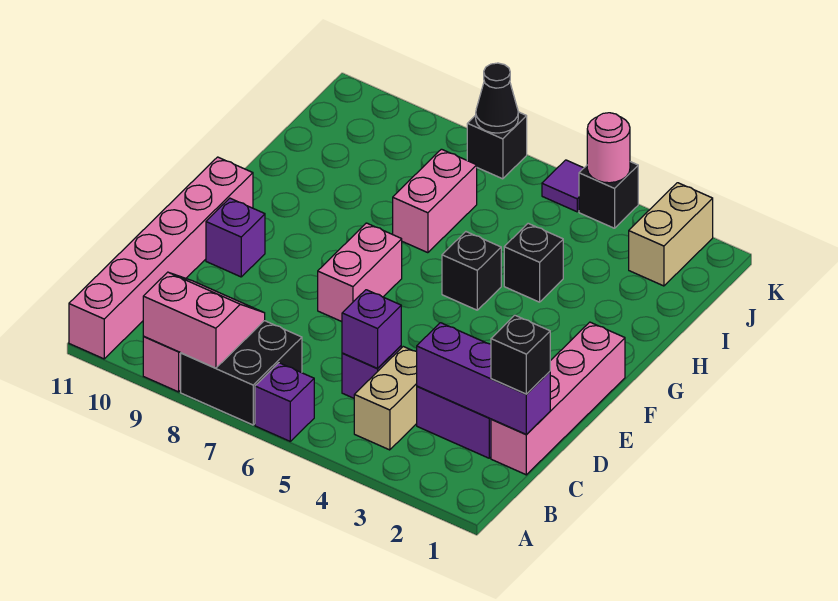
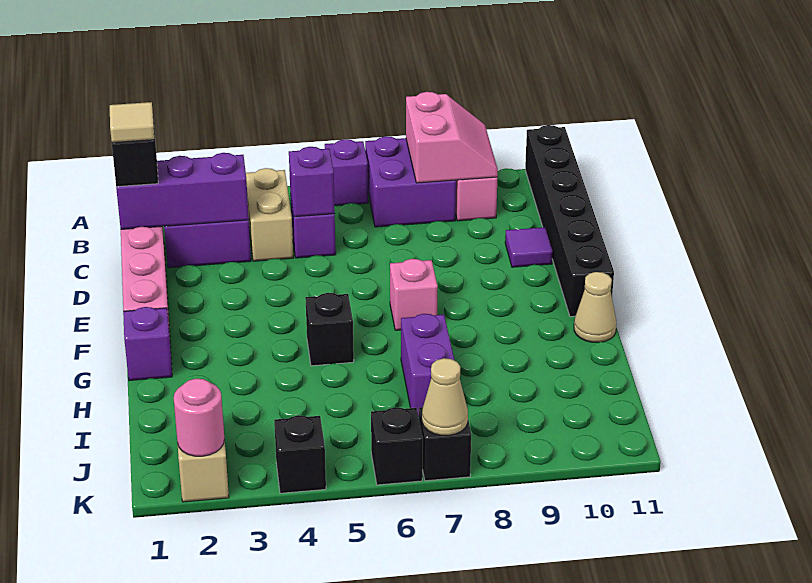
black 2x2 brick [181,321,302,425] -> purple 2x2 brick [365,136,456,227]
pink 2x2 slope [143,272,265,368] -> pink 2x2 slope turned to [406,92,498,183]
pink 1x6 brick [69,157,253,359] -> black 1x6 brick [525,125,614,317]
none -> tan 1x1 tile [110,102,154,143]
pink 1x2 brick [318,223,402,322] -> pink 1x1 brick [390,259,438,330]
purple 1x1 brick [206,198,265,277] -> purple 1x1 brick moved to [123,307,172,381]
none -> tan 1x1 cone [574,272,616,342]
black 1x1 brick [504,223,563,302] -> black 1x1 brick moved to [371,407,423,485]
pink 1x2 brick [393,149,477,253] -> purple 1x2 brick [401,314,454,417]
pink 1x1 round brick [587,113,630,183] -> pink 1x1 round brick moved to [174,378,224,456]
purple 1x1 tile [542,160,583,212] -> purple 1x1 tile moved to [505,227,553,267]
black 1x1 cone [476,63,518,133] -> tan 1x1 cone [422,358,468,435]

